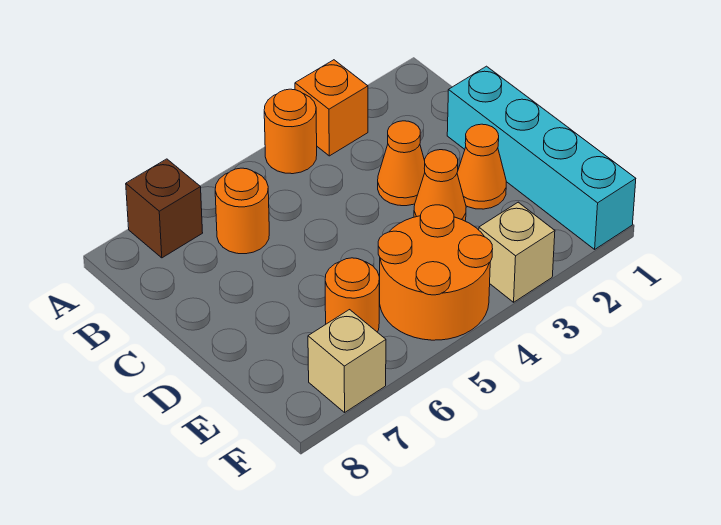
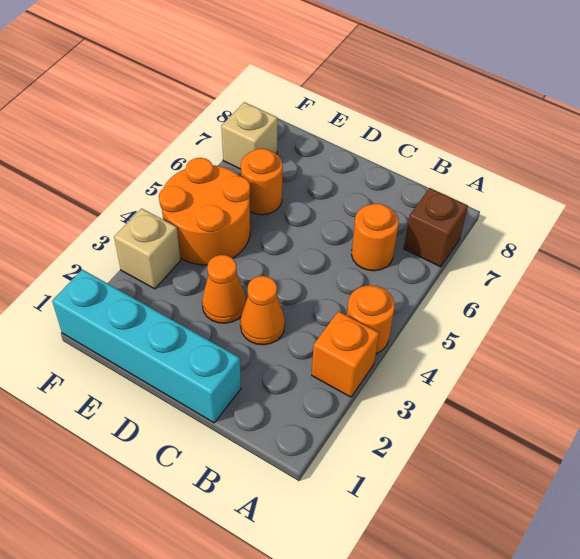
orange 1x1 cone [457,124,506,209] -> none

